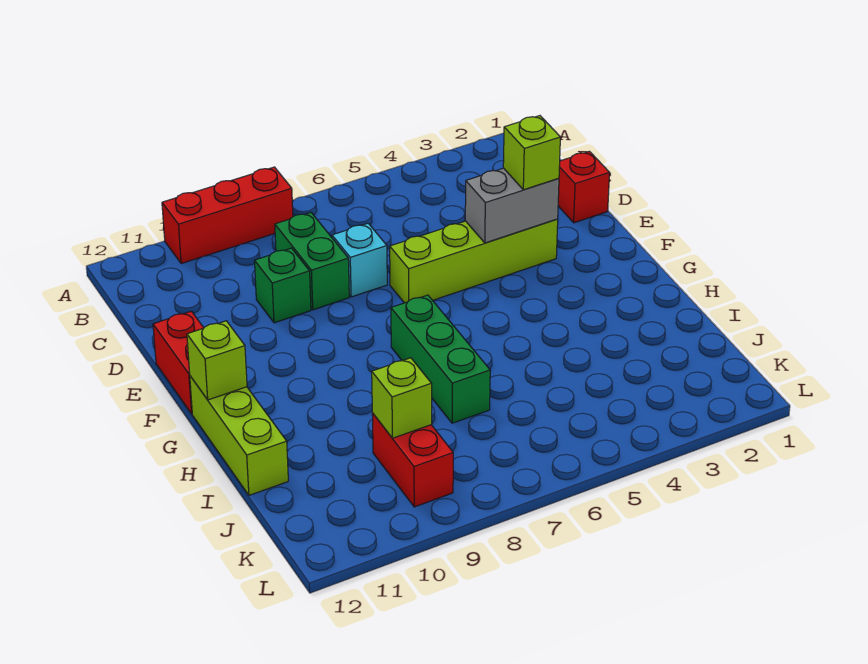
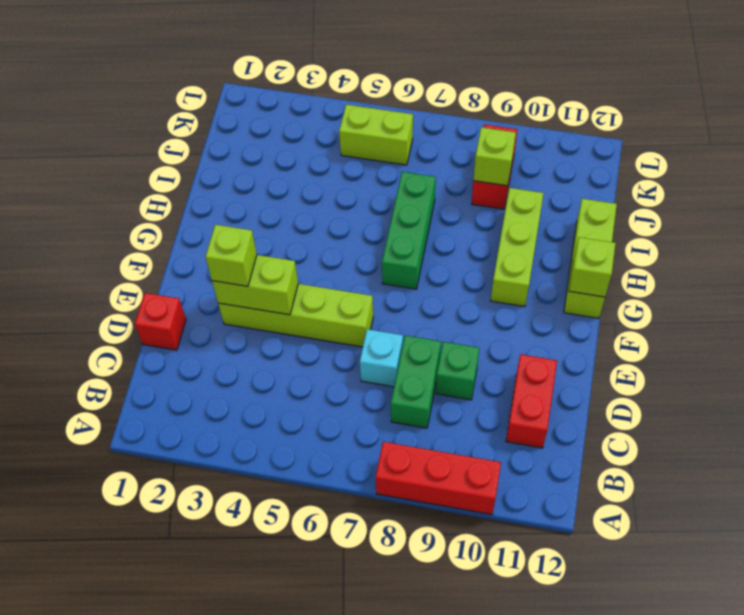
grey 1x2 brick [465,168,559,243] -> lime 1x2 brick [212,255,298,315]
red 1x2 brick [153,311,204,414] -> red 1x2 brick moved to [506,354,557,448]
none -> lime 1x3 brick [491,188,544,307]
none -> lime 1x2 brick [339,105,413,165]

